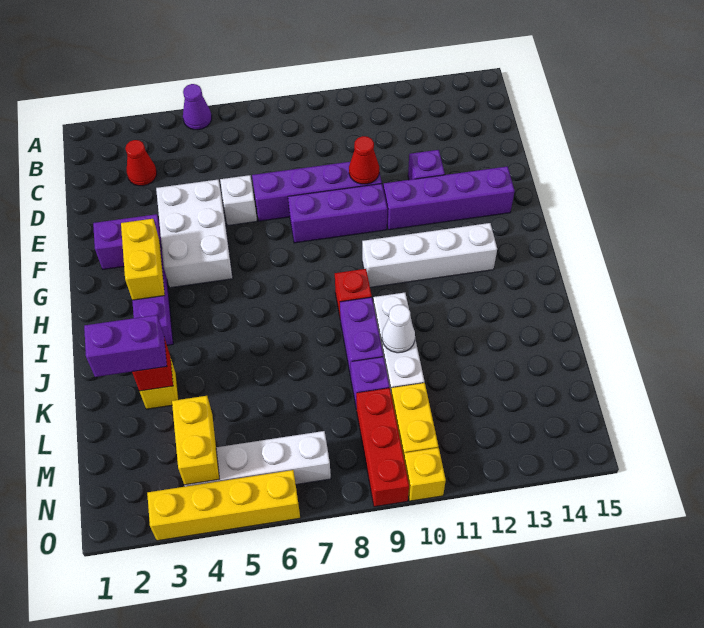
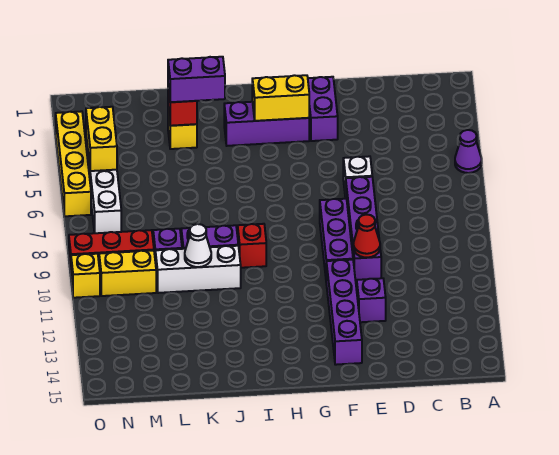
red 1x1 cone [125,140,157,186] -> none
white 2x3 brick [156,180,233,288] -> none
white 1x4 brick [362,223,497,287] -> none
purple 1x2 brick [84,315,167,377] -> purple 1x2 brick turned to [168,57,225,102]
yellow 1x2 brick [172,396,219,485] -> yellow 1x2 brick turned to [86,107,117,171]

